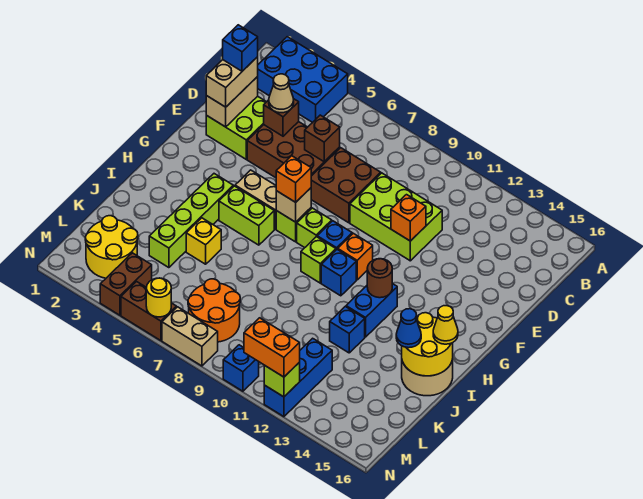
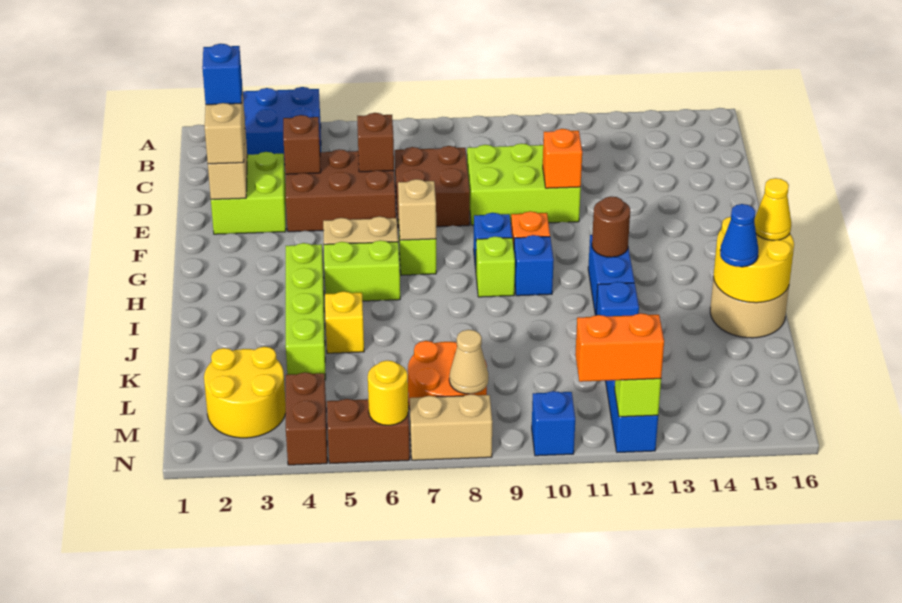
tan 1x1 cone [269,74,294,113] -> tan 1x1 cone moved to [449,330,488,394]
orange 1x1 brick [276,156,311,202] -> none
lime 1x1 brick [297,208,332,248] -> none

